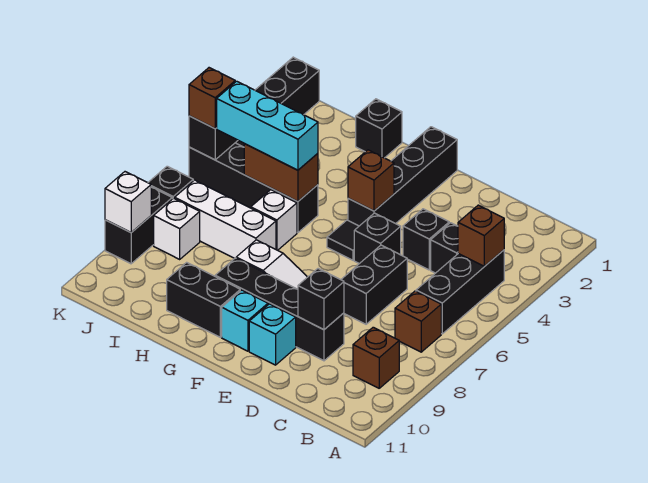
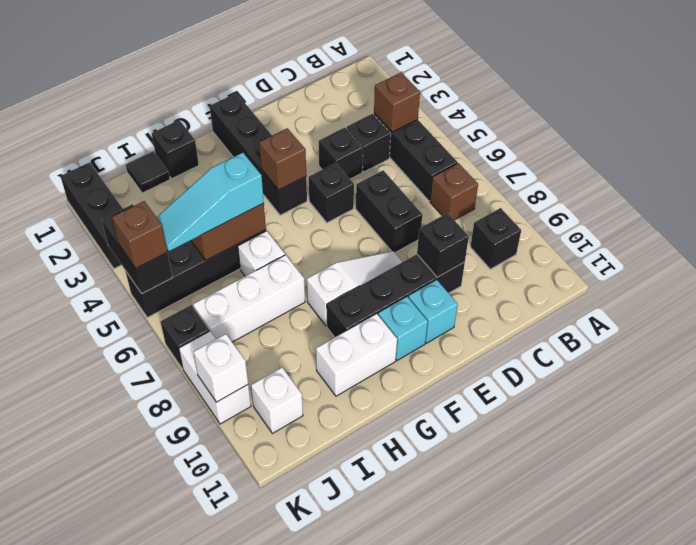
brown 1x1 brick [353,327,399,388] -> black 1x1 brick [470,208,521,269]
black 1x1 tile [327,220,359,260] -> black 1x1 tile moved to [126,151,170,193]
black 1x2 brick [167,262,240,337] -> white 1x2 brick [316,314,397,396]
cyan 1x3 brick [217,81,318,170] -> cyan 1x3 slope [157,153,264,251]
white 1x1 brick [154,198,200,259] -> white 1x1 brick moved to [251,368,303,433]
black 1x2 brick [105,187,172,264] -> white 1x2 brick [179,331,251,424]

